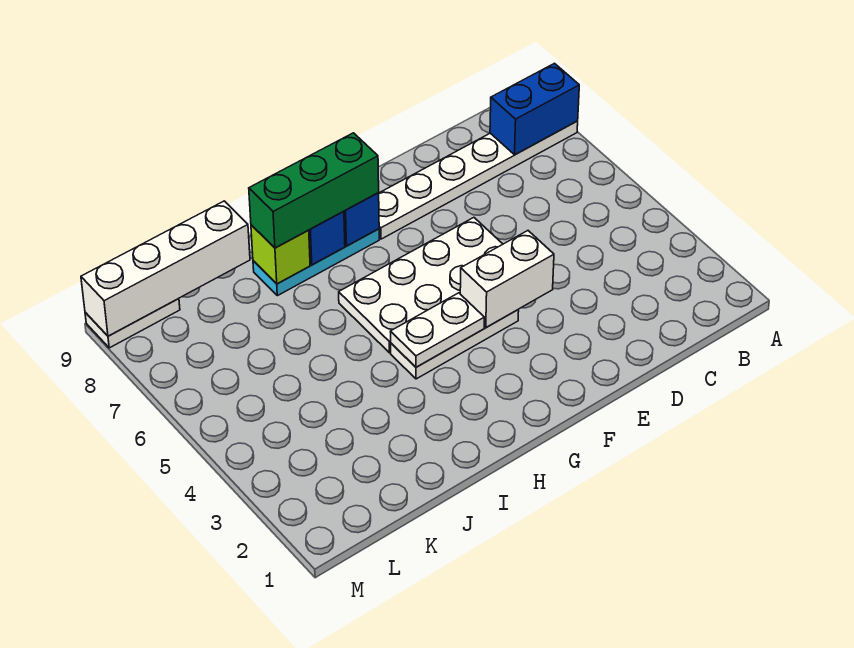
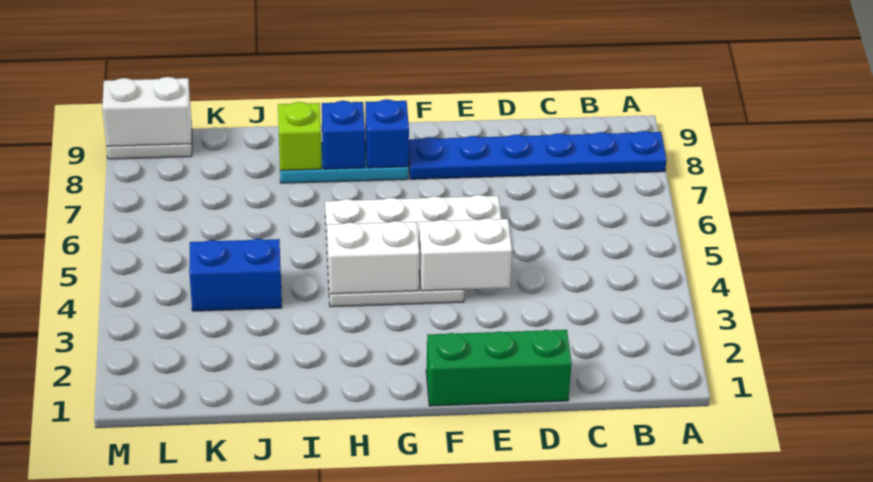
white 1x6 plate [379,121,578,239] -> blue 1x6 plate [409,131,667,179]
blue 1x2 brick [490,63,579,155] -> blue 1x2 brick moved to [189,239,282,311]
white 1x2 plate [390,293,484,367] -> white 1x2 brick [327,221,419,294]
green 1x3 brick [249,133,379,248] -> green 1x3 brick moved to [426,330,572,406]
white 1x4 brick [81,201,250,336] -> white 1x2 brick [102,77,191,146]

